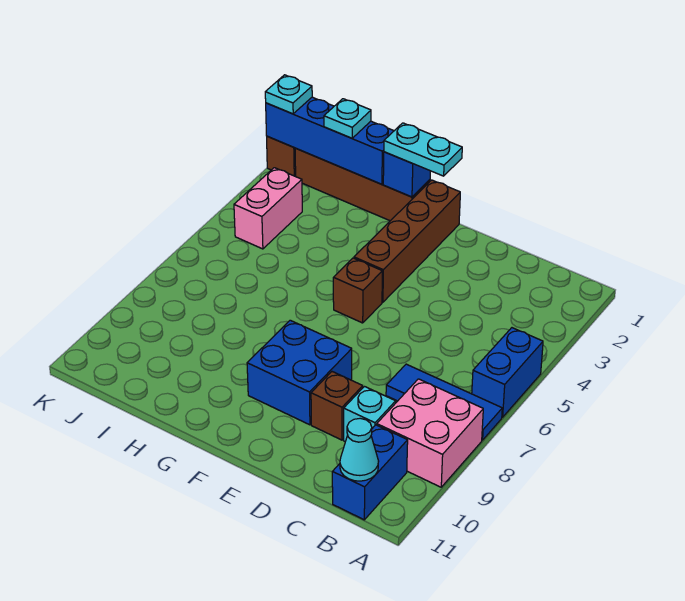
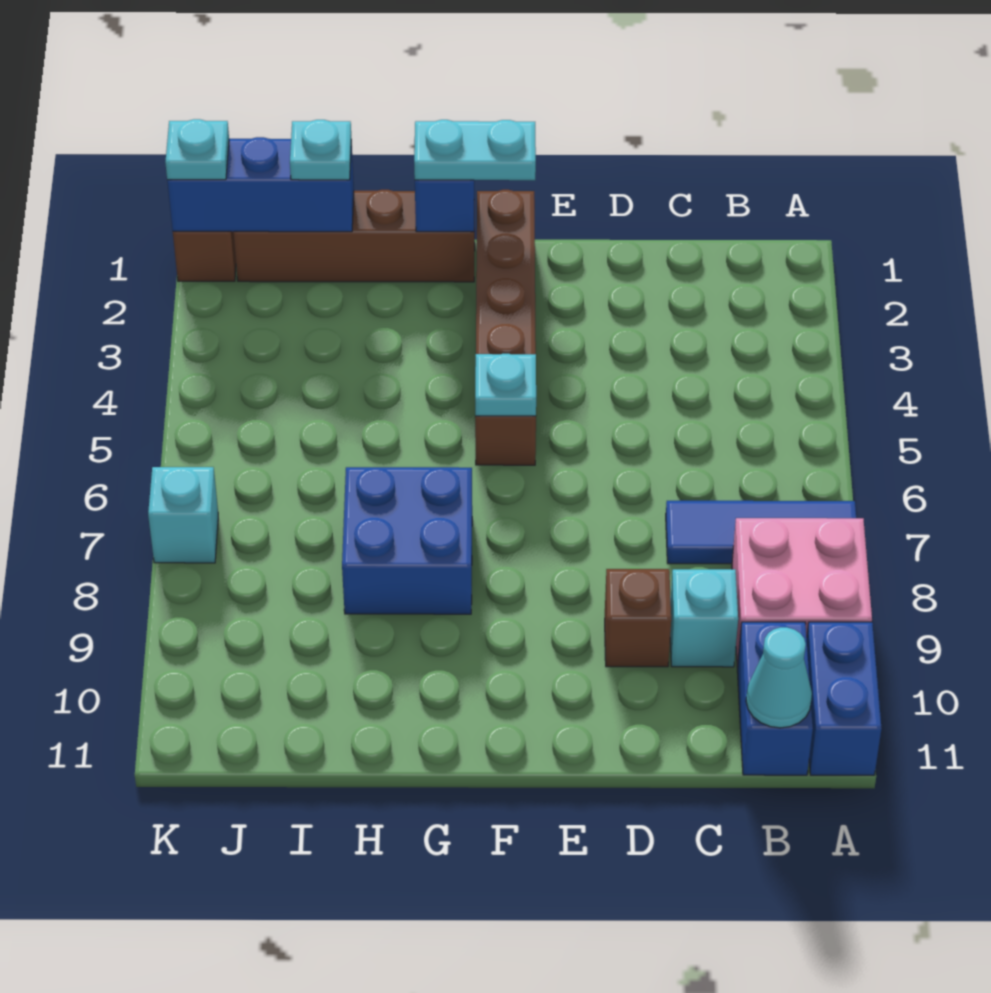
blue 1x2 brick [472,328,543,417] -> blue 1x2 brick moved to [807,622,882,775]
blue 2x2 brick [247,320,352,425] -> blue 2x2 brick moved to [342,467,472,614]
none -> cyan 1x1 plate [475,354,536,416]
blue 1x4 brick [266,97,394,184] -> blue 1x3 brick [167,137,354,232]
pink 1x2 brick [234,168,302,249] -> none
none -> cyan 1x1 brick [148,467,218,563]

